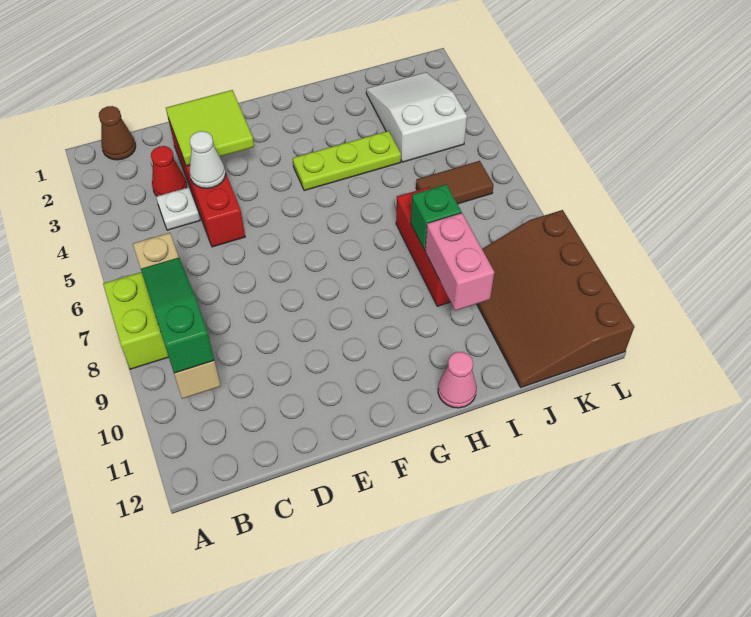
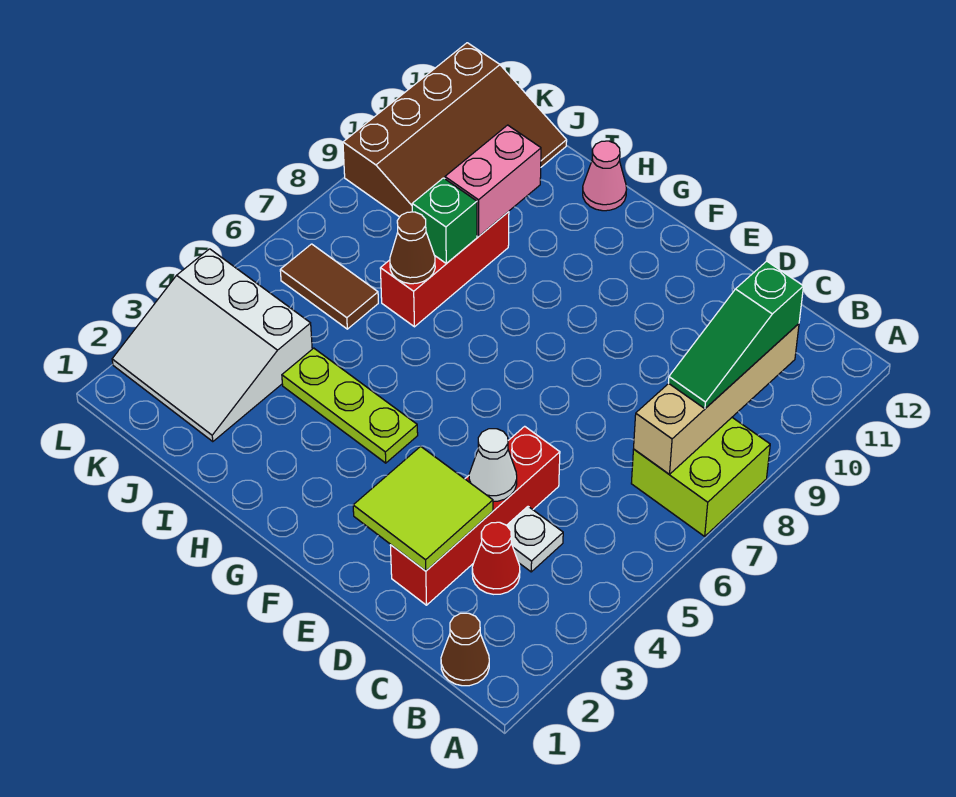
none -> brown 1x1 cone [390,212,435,284]
white 2x3 slope [366,72,467,162] -> white 3x3 slope [112,249,312,442]

